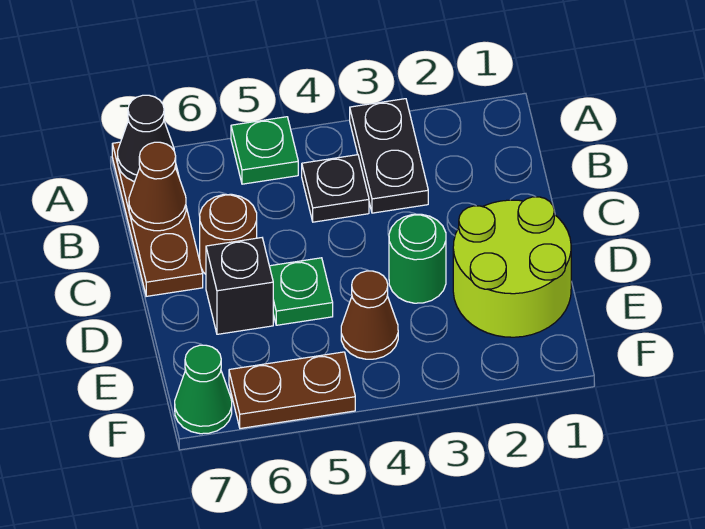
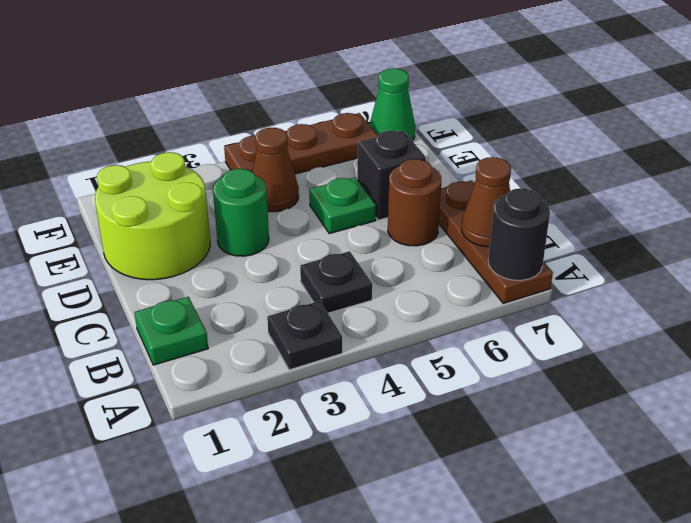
black 1x2 plate [350,99,428,213] -> black 1x1 plate [267,301,342,370]
green 1x1 plate [231,117,298,184] -> green 1x1 plate moved to [134,297,208,365]
black 1x1 cone [118,95,174,182] -> black 1x1 round brick [488,188,550,280]
brown 1x2 plate [229,352,355,428] -> brown 1x3 plate [224,113,377,174]

